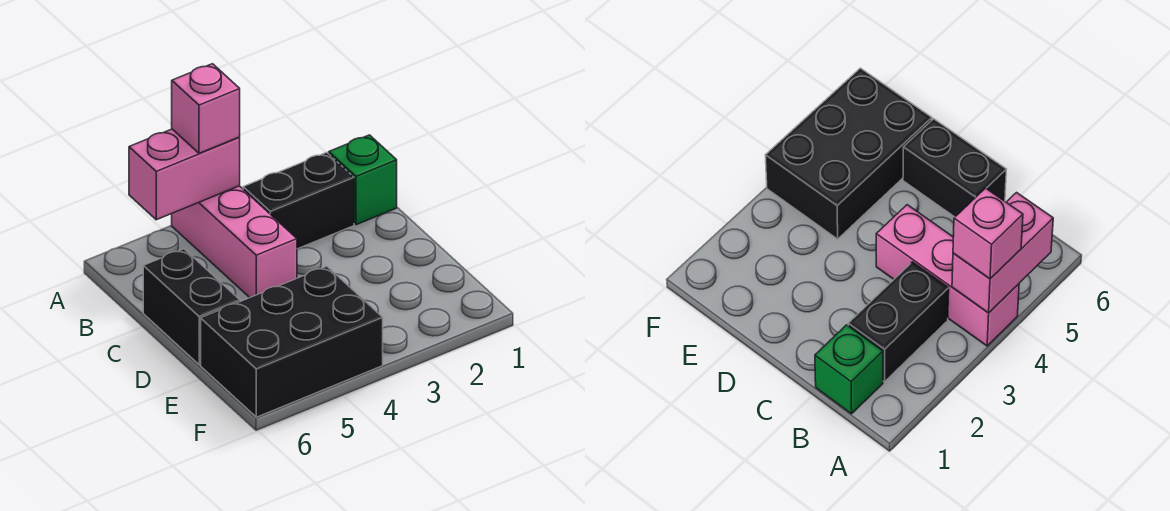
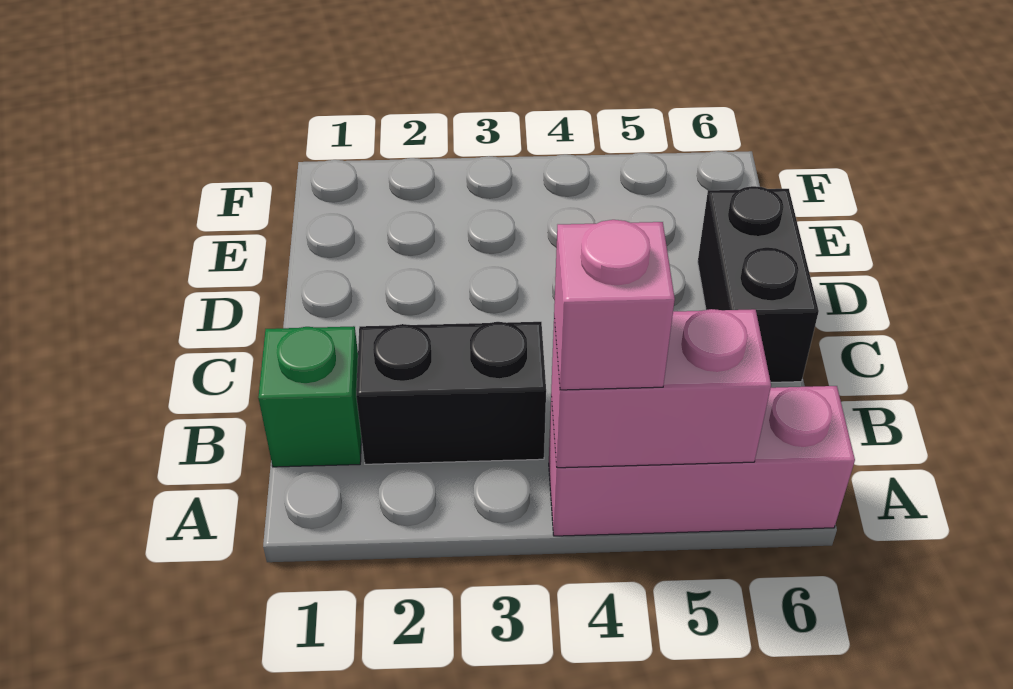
pink 1x3 brick [172,186,297,298] -> pink 1x3 brick turned to [549,386,855,536]
black 2x3 brick [201,266,383,417] -> none

